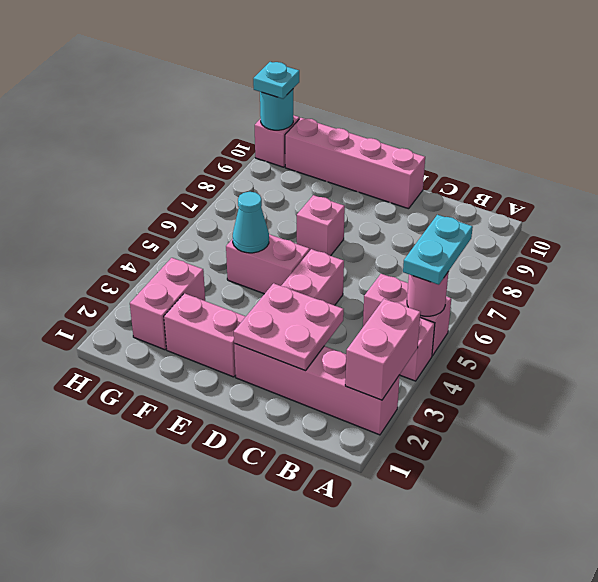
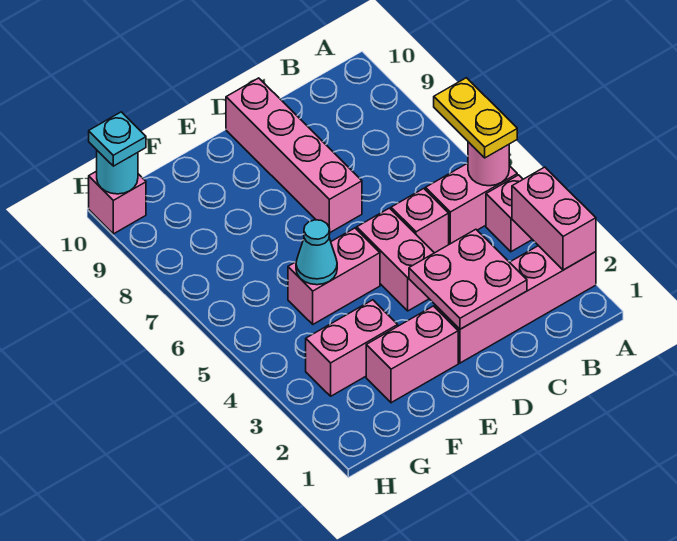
cyan 1x2 plate [403,215,473,285] -> yellow 1x2 plate [434,78,517,158]
pink 1x4 brick [285,118,425,209] -> pink 1x4 brick turned to [226,78,362,232]
pink 1x1 brick [297,195,345,256] -> pink 1x1 brick moved to [391,189,449,253]
pink 1x2 brick [130,258,205,350] -> pink 1x2 brick turned to [306,300,398,396]

